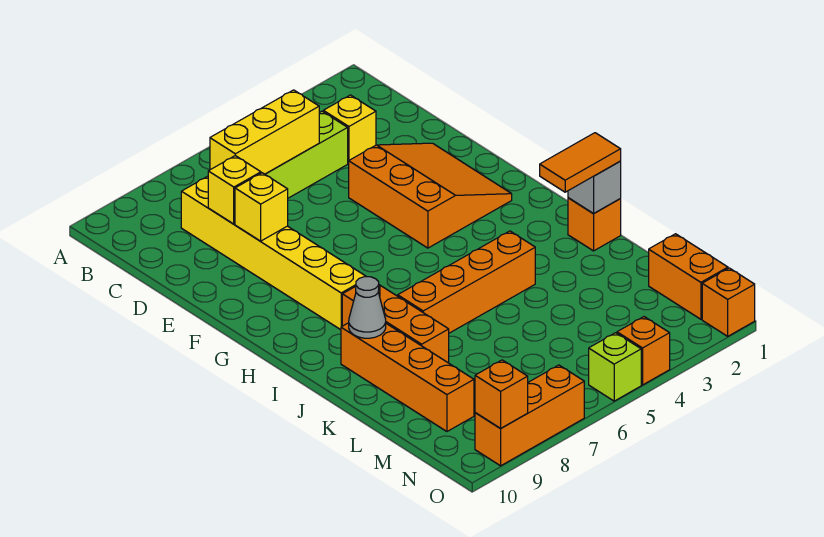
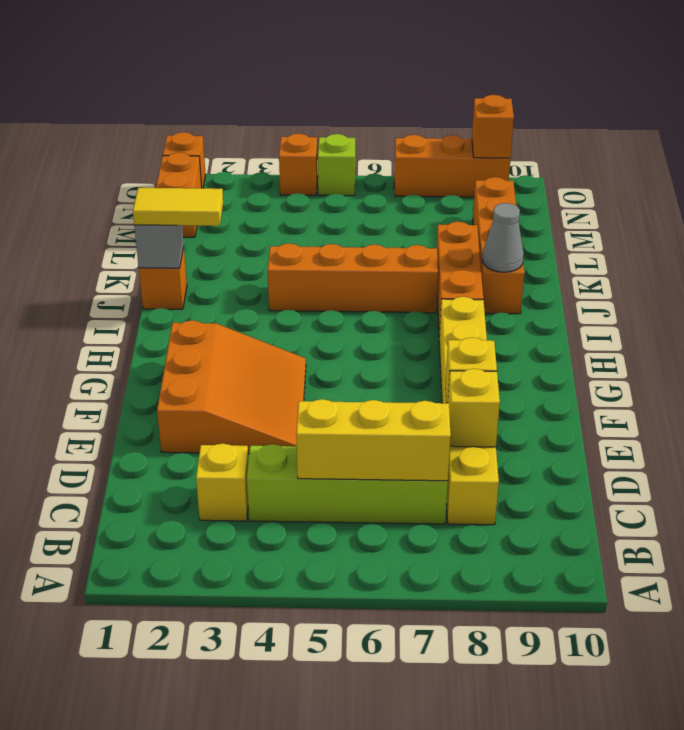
orange 3x3 slope [349,143,512,248] -> orange 3x3 slope turned to [157,320,306,454]
orange 1x2 tile [540,133,621,192] -> yellow 1x2 tile [133,188,223,226]

